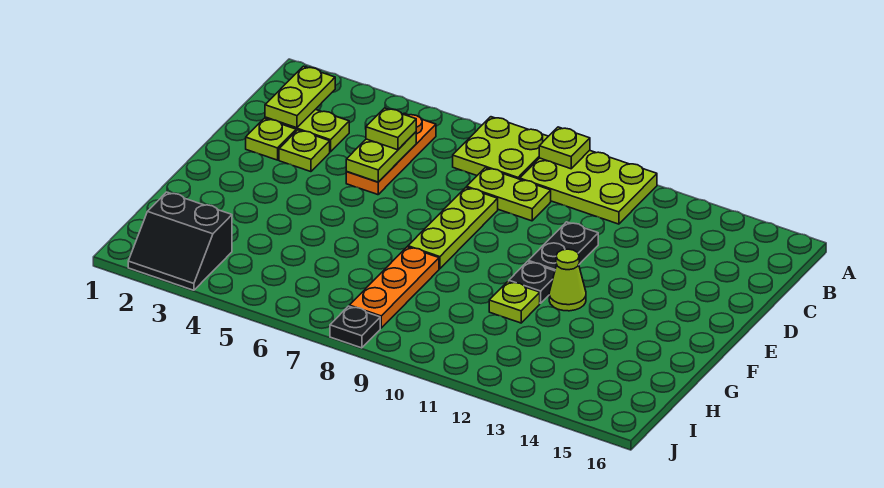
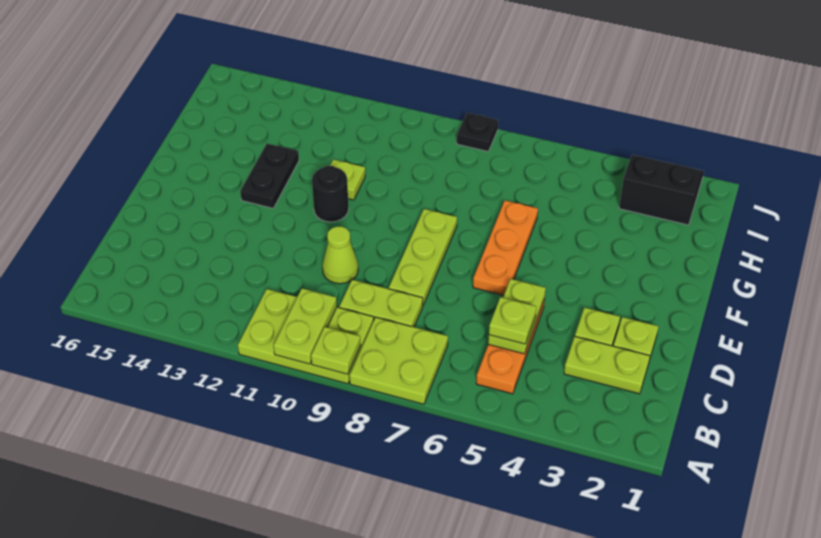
lime 1x2 plate [265,66,335,128] -> lime 1x2 plate moved to [274,288,337,364]
black 1x2 plate [528,222,598,271] -> black 1x2 plate moved to [240,144,299,208]
black 1x1 plate [509,262,555,303] -> black 1x1 round brick [312,166,349,222]
lime 1x1 cone [549,249,586,311] -> lime 1x1 cone moved to [322,226,358,284]
orange 1x3 plate [349,247,439,328] -> orange 1x3 plate moved to [473,201,538,295]

